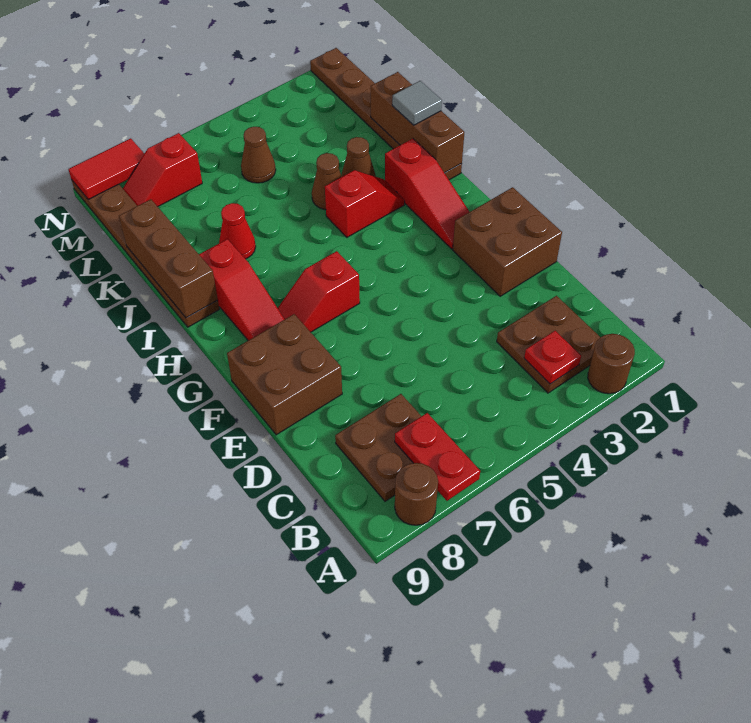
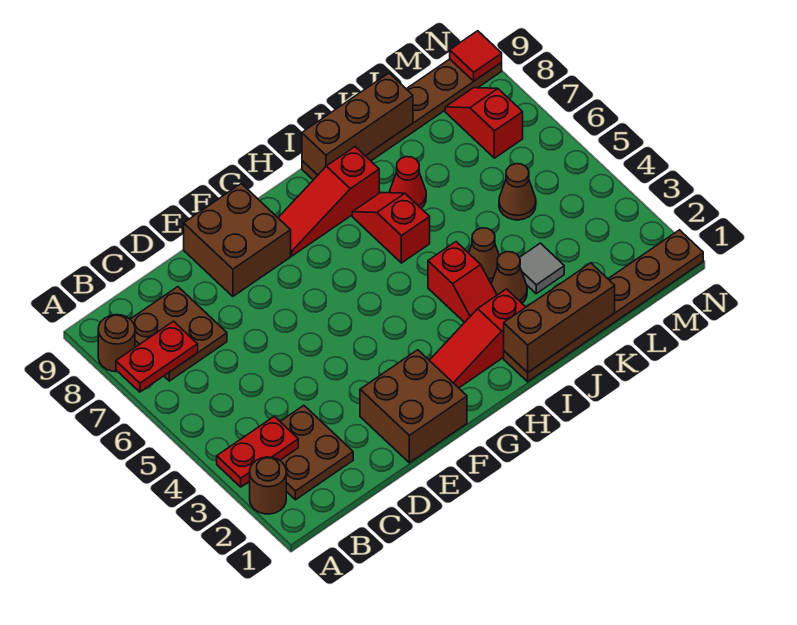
red 1x1 plate [524,331,581,384] -> red 1x2 plate [217,416,298,487]
red 1x2 slope [278,251,360,332] -> red 1x2 slope moved to [352,193,430,263]
grey 1x1 tile [392,81,442,125] -> grey 1x1 tile moved to [519,243,564,294]
red 1x2 tile [69,138,144,200] -> red 1x1 tile [450,31,502,81]

